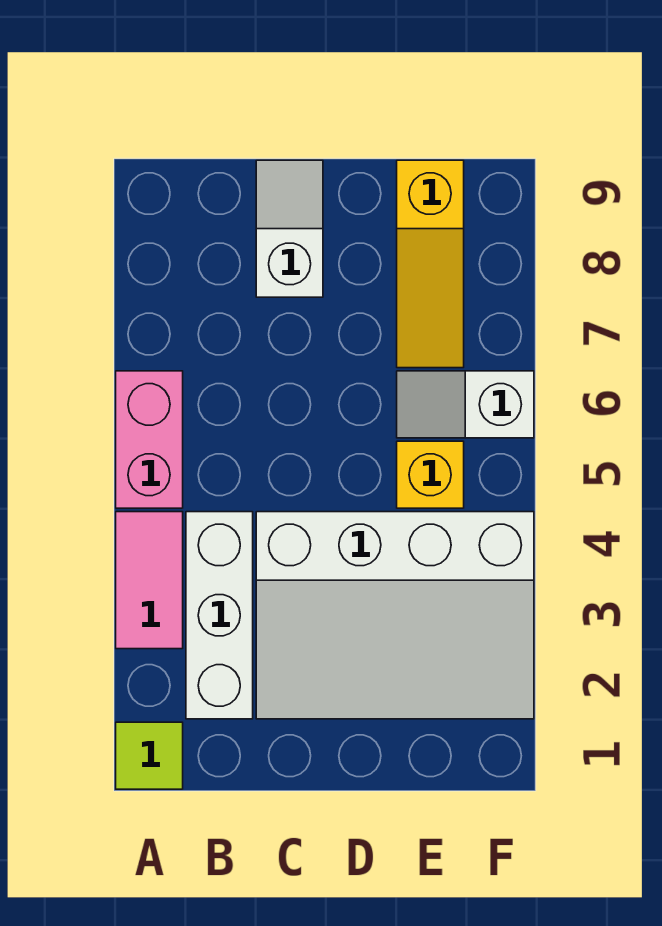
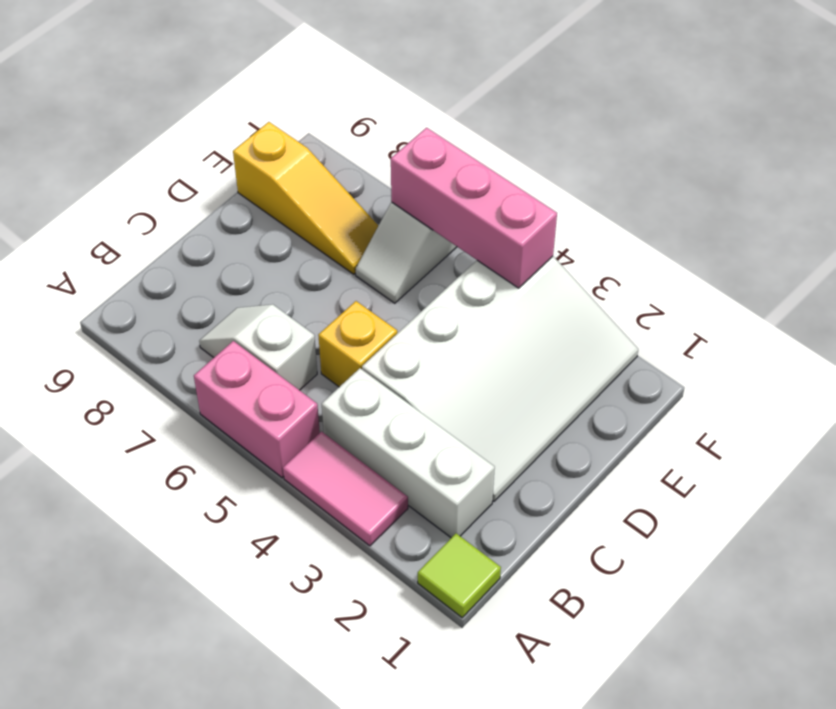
white 1x2 slope [256,160,323,297] -> white 1x2 slope moved to [199,304,317,390]
yellow 1x1 brick [397,441,464,508] -> yellow 1x1 brick moved to [318,301,397,387]
none -> pink 1x3 brick [391,128,557,288]

